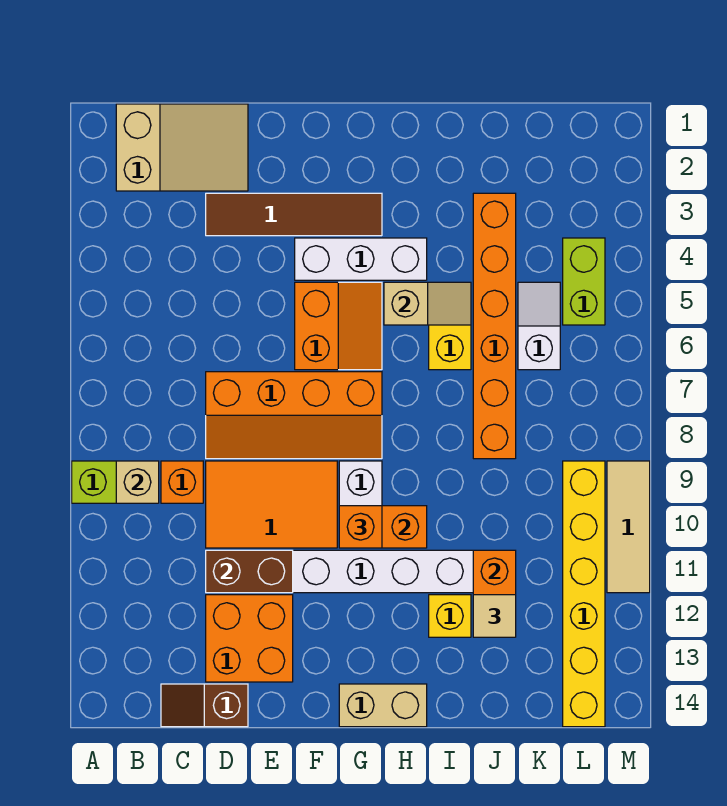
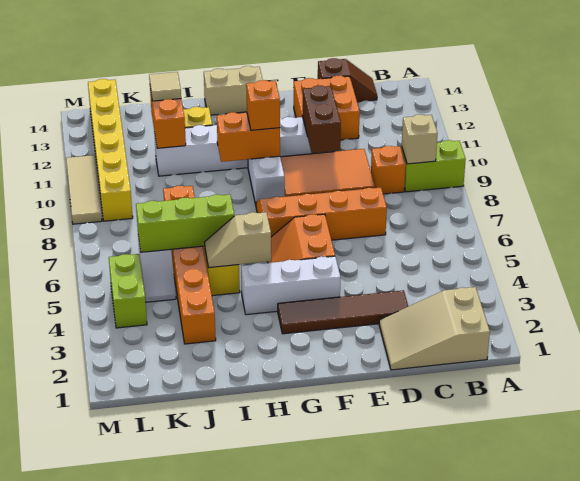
brown 1x2 brick [206,550,293,593] -> brown 1x2 brick turned to [303,86,341,153]
none -> lime 1x3 brick [136,194,234,252]

